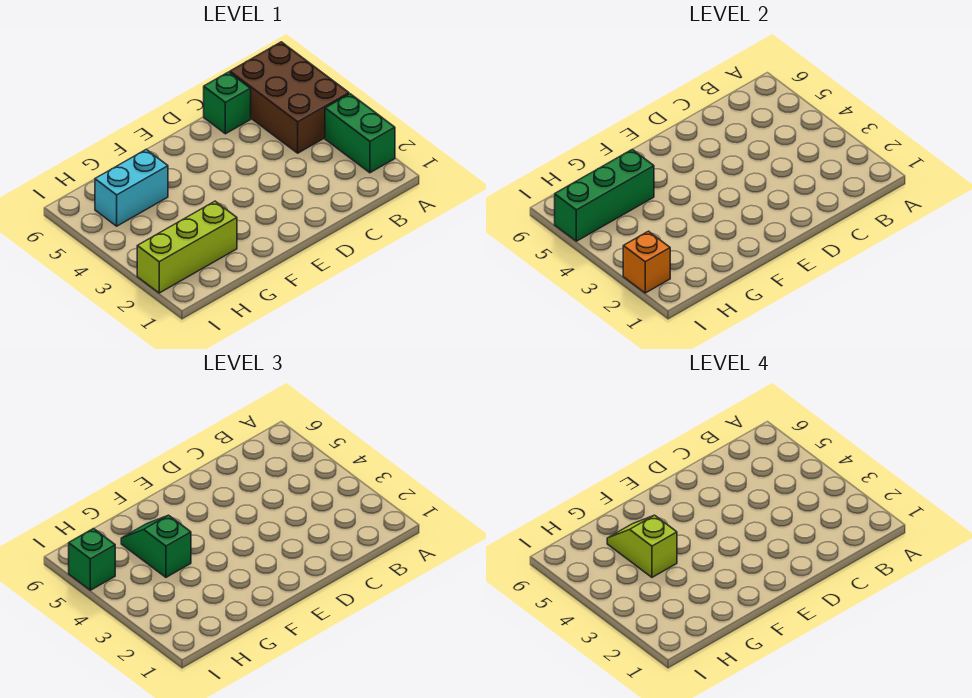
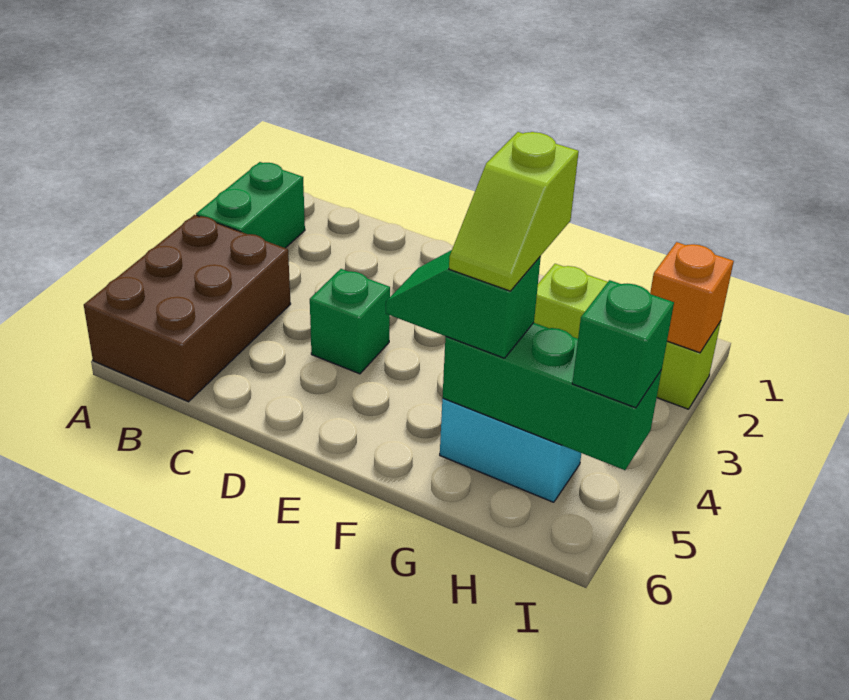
green 1x1 brick [204,72,251,134] -> green 1x1 brick moved to [310,269,390,374]
green 1x2 slope [121,515,191,577] -> green 1x2 slope turned to [386,250,541,358]

